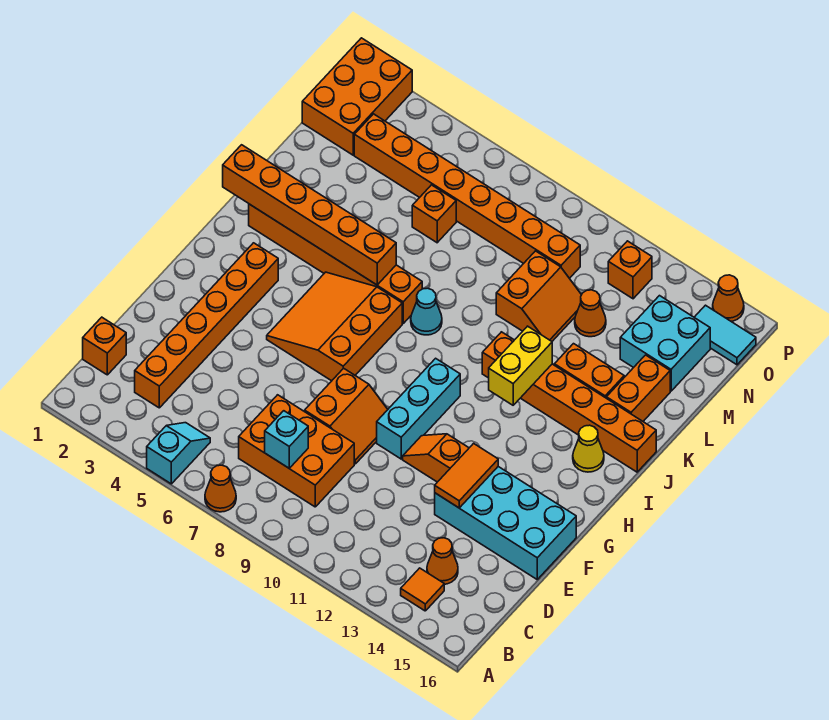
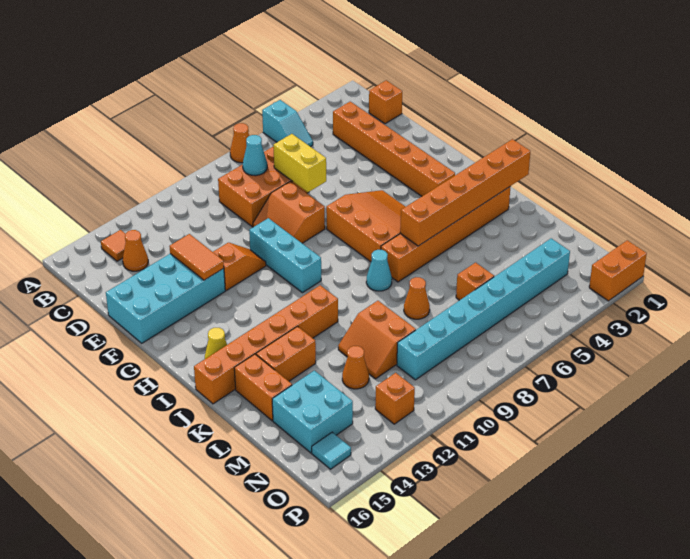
cyan 1x1 brick [265,411,308,468] -> cyan 1x1 cone [243,135,267,176]
yellow 1x2 brick [489,326,552,405] -> yellow 1x2 brick moved to [273,134,326,192]
orange 2x3 brick [302,38,412,155] -> orange 1x2 brick [589,240,647,301]
orange 1x8 brick [354,114,580,278] -> cyan 1x8 brick [397,238,570,380]
cyan 1x2 tile [694,305,756,365] -> cyan 1x1 tile [312,432,351,469]
orange 1x1 cone [713,275,744,321] -> orange 1x1 cone moved to [404,277,430,319]

